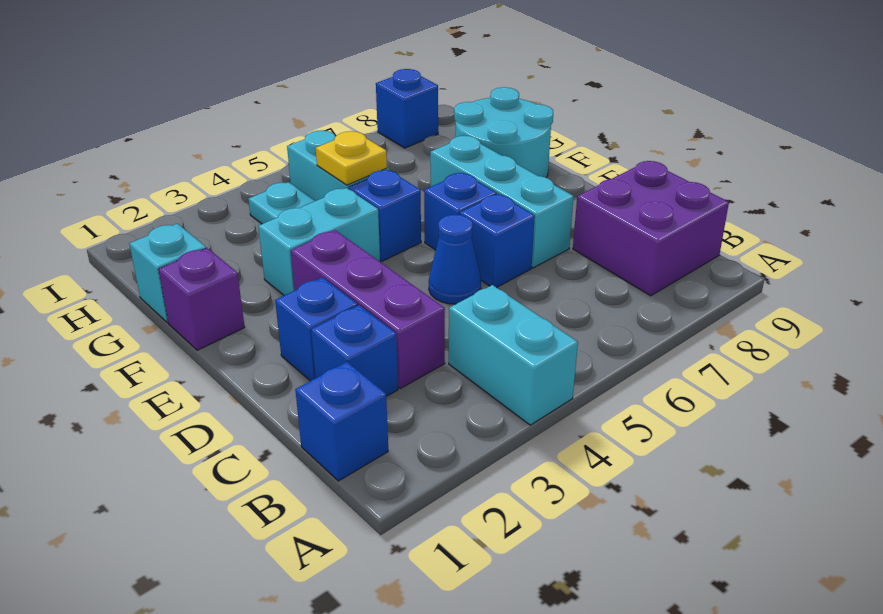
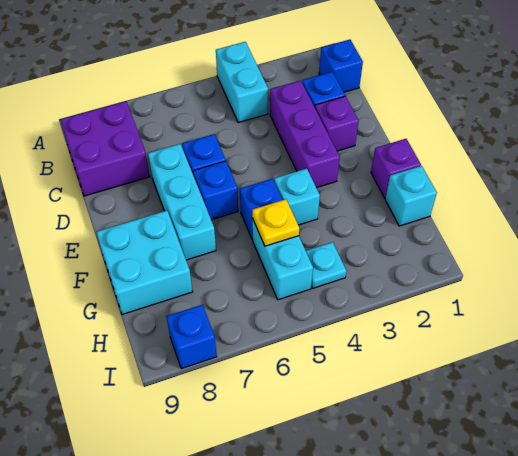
blue 1x1 brick [275,277,358,381] -> purple 1x1 brick [315,96,359,151]
blue 1x1 cone [429,215,481,304] -> none
cyan 1x2 brick [258,188,380,295] -> cyan 1x1 brick [274,168,320,225]
cyan 2x2 round brick [454,87,553,177] -> cyan 2x2 brick [96,211,193,315]

